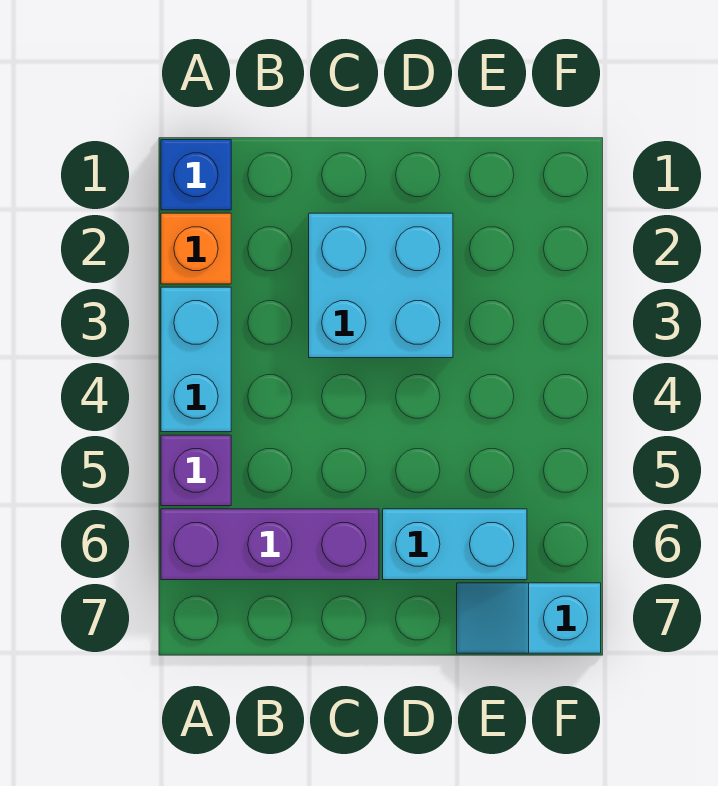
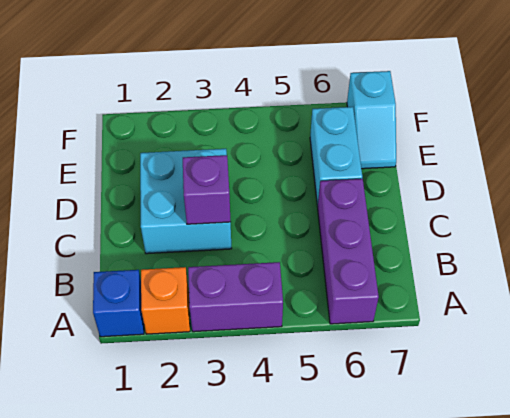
cyan 1x2 brick [161,287,231,432] -> purple 1x2 brick [188,262,283,332]
purple 1x1 brick [161,435,231,506] -> purple 1x1 brick moved to [183,155,231,224]

